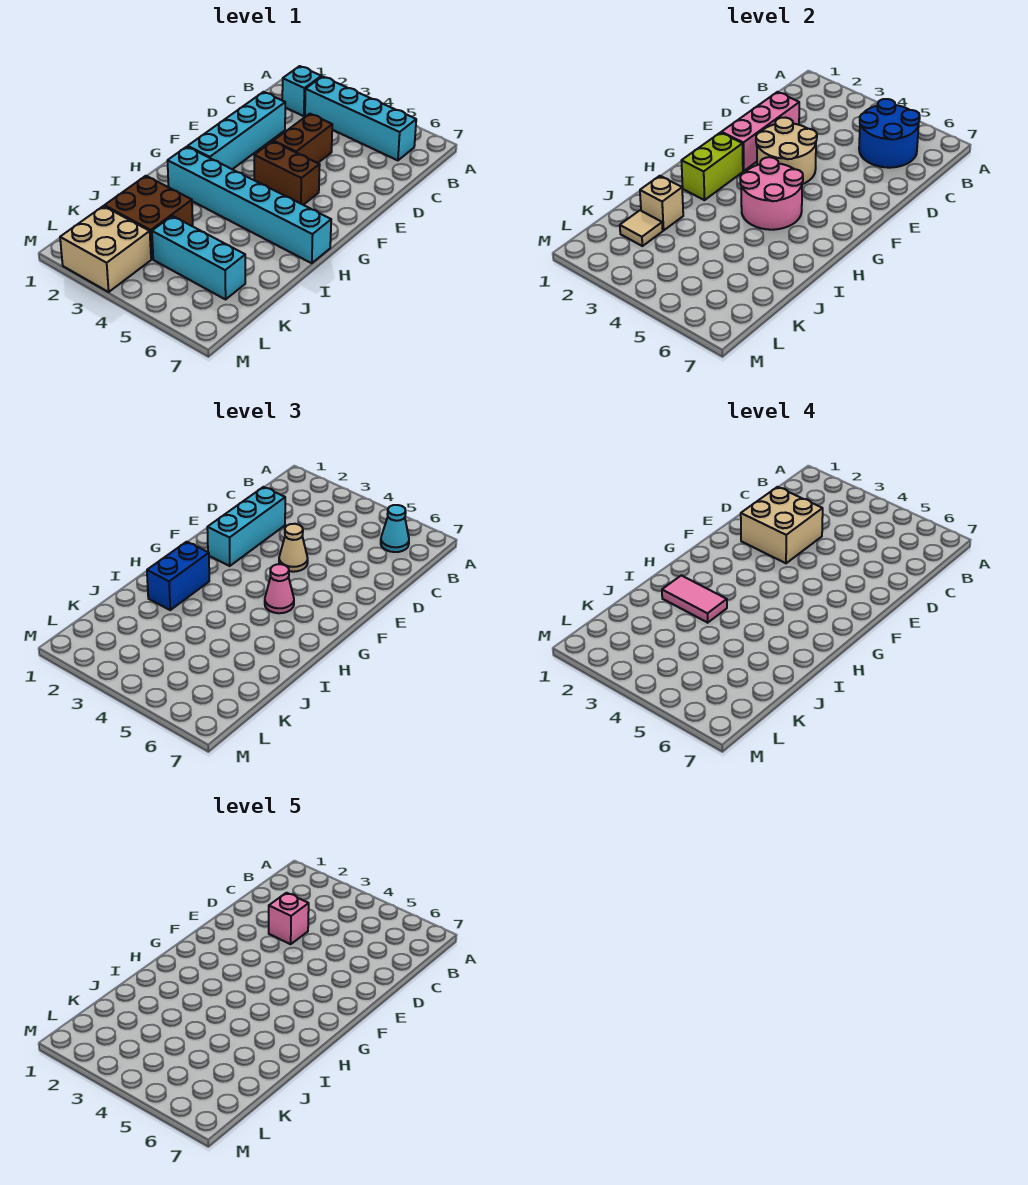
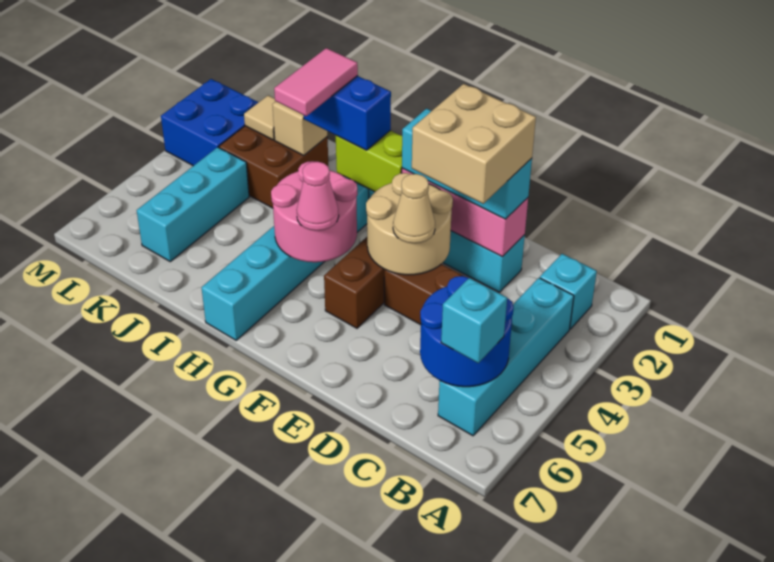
cyan 1x1 cone [381,505,409,552] -> cyan 1x1 brick [441,278,507,363]
pink 1x1 brick [269,893,309,944] -> none
tan 2x2 brick [60,206,151,292] -> blue 2x2 brick [161,79,258,166]

